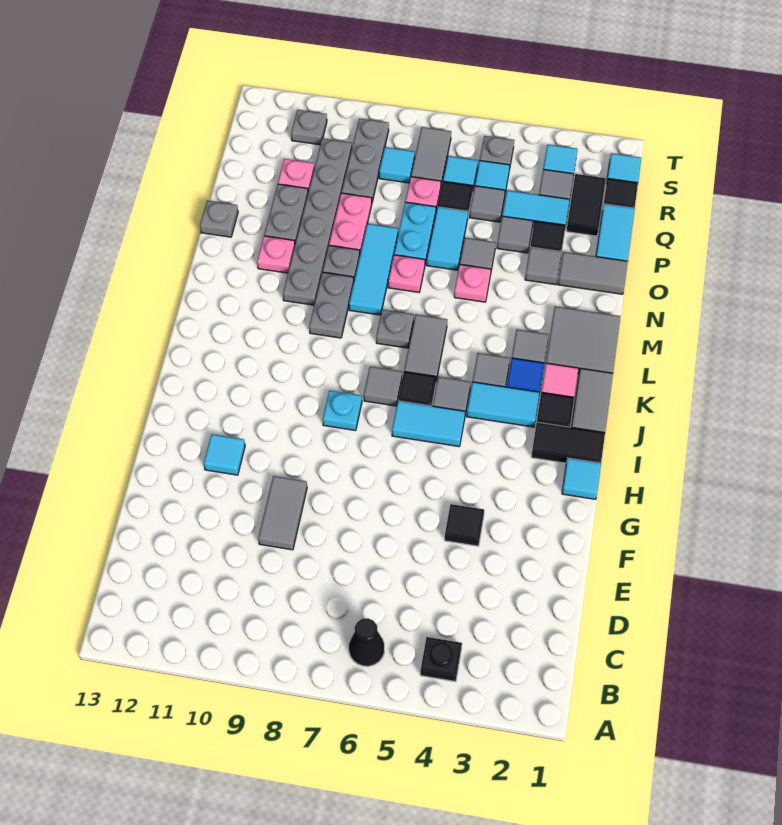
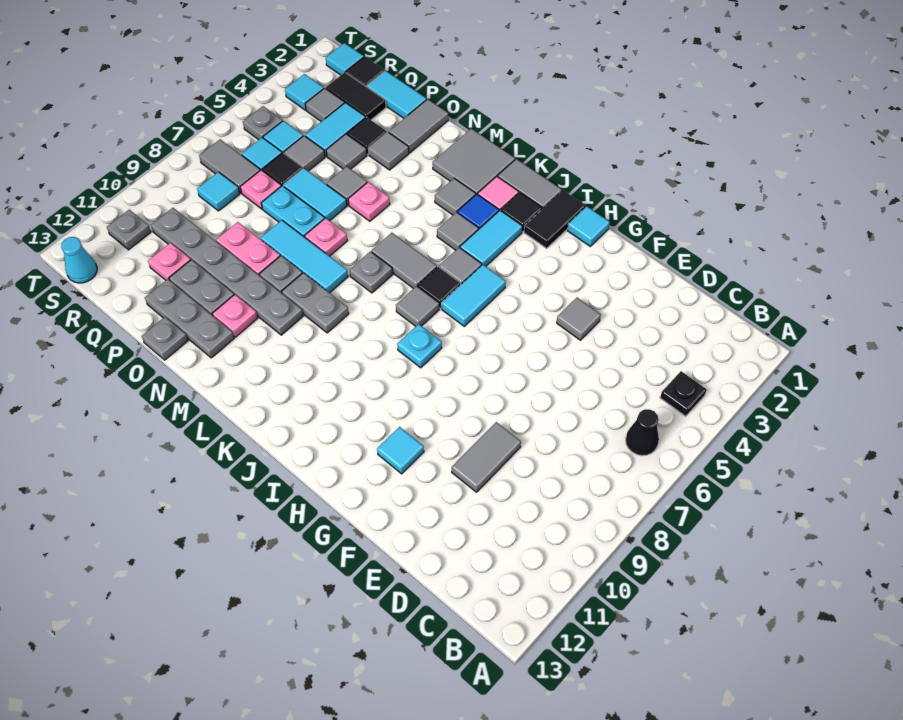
grey 1x2 tile [258,476,307,550] -> grey 1x2 tile turned to [452,422,521,492]
black 1x1 tile [445,504,484,546] -> grey 1x1 tile [557,298,601,340]
grey 1x3 plate [341,118,389,202] -> grey 1x3 plate moved to [145,279,234,358]
none -> cyan 1x1 cone [61,237,97,283]

